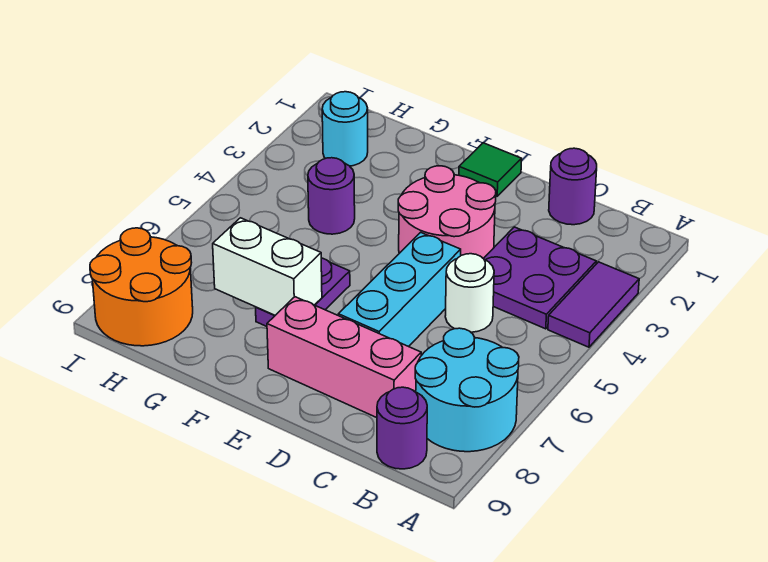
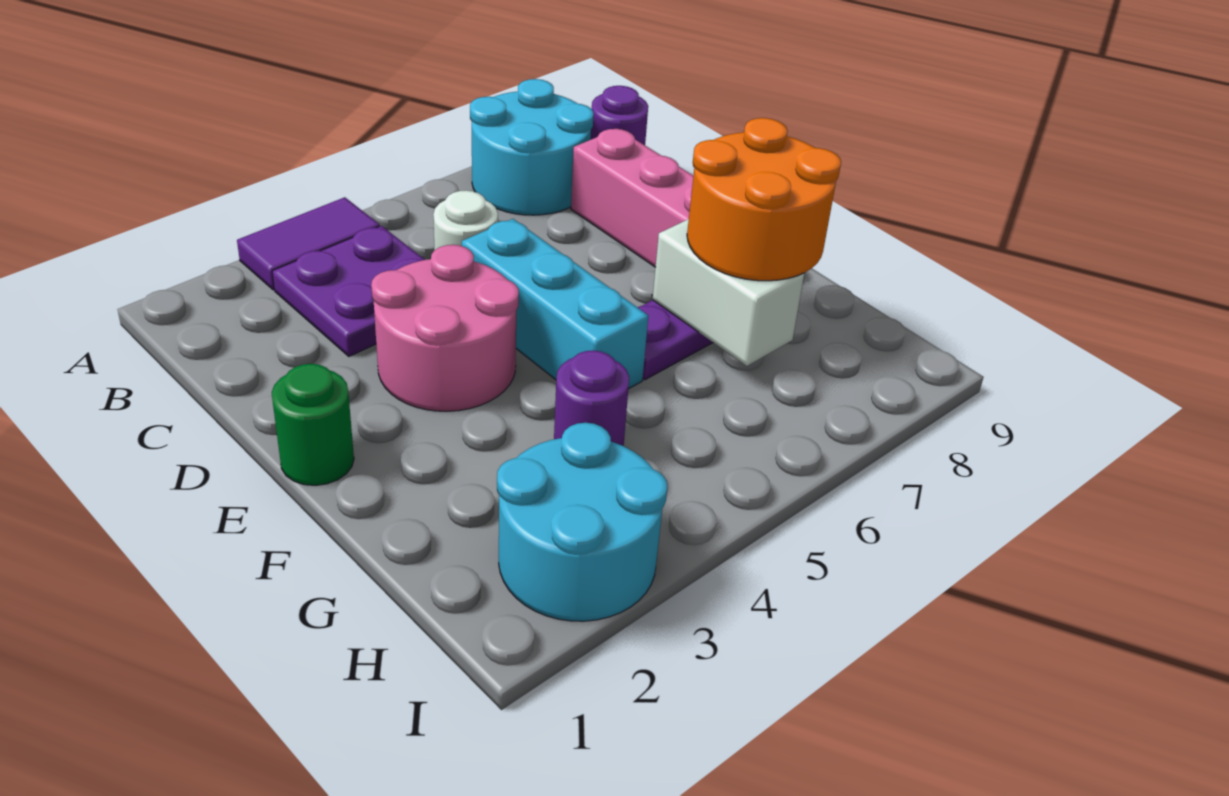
purple 1x1 round brick [549,148,597,225] -> none
cyan 1x3 brick [338,232,461,347] -> cyan 1x3 brick turned to [462,219,648,389]
green 1x1 tile [459,143,522,196] -> green 1x1 round brick [272,364,354,485]
cyan 1x1 round brick [322,92,368,166] -> cyan 2x2 round brick [497,423,667,621]
orange 2x2 round brick [90,228,193,346] -> orange 2x2 round brick moved to [687,118,841,281]

